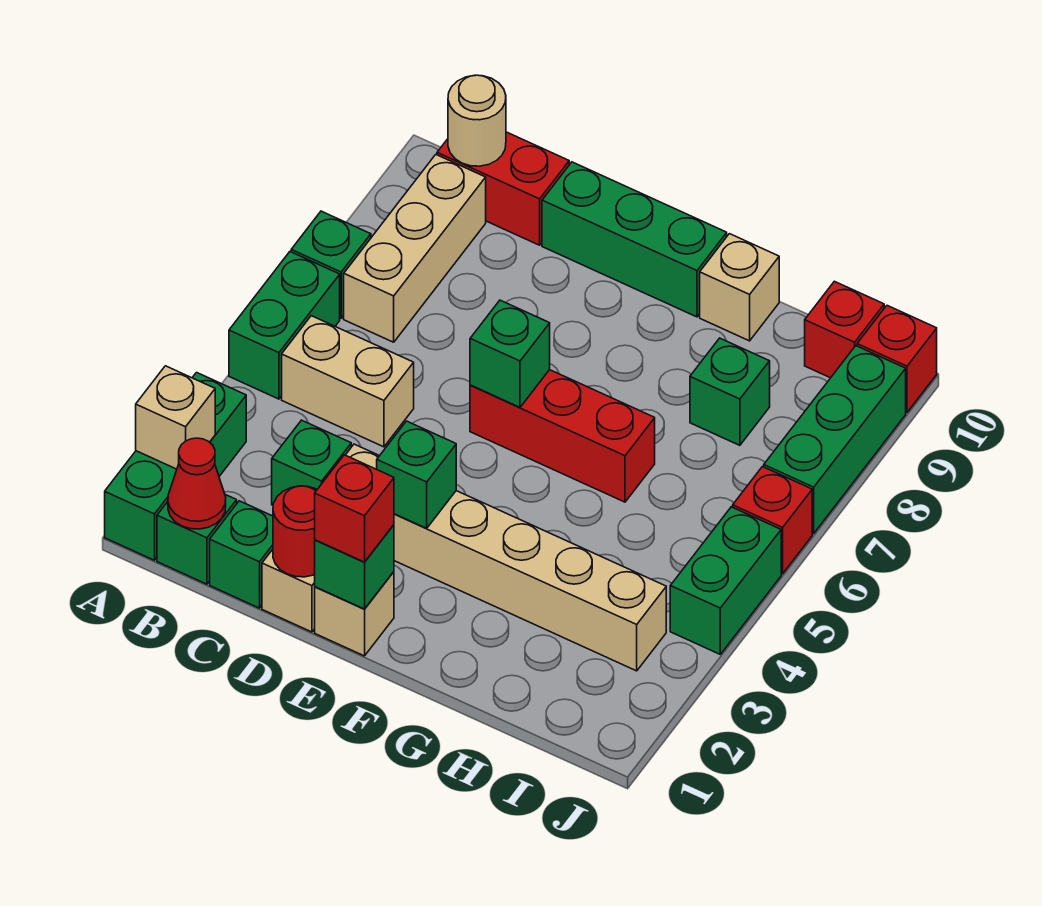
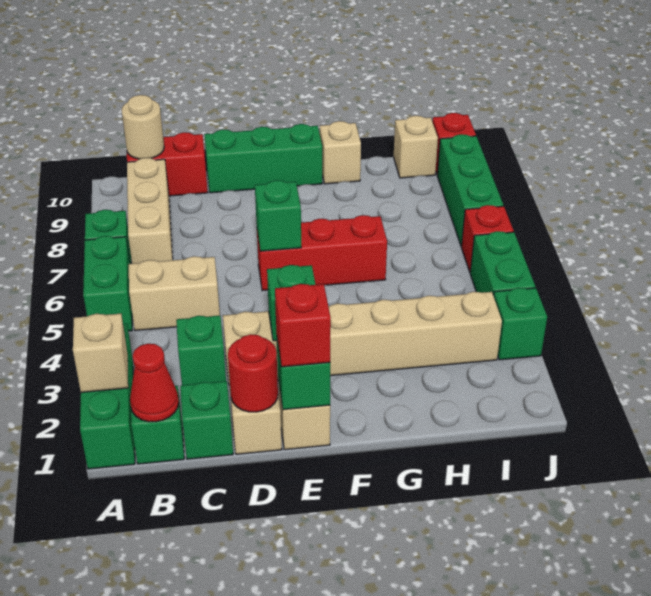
green 1x1 brick [690,338,770,445] -> green 1x1 brick moved to [494,288,547,360]
red 1x1 brick [805,281,884,378] -> tan 1x1 brick [394,116,438,178]

